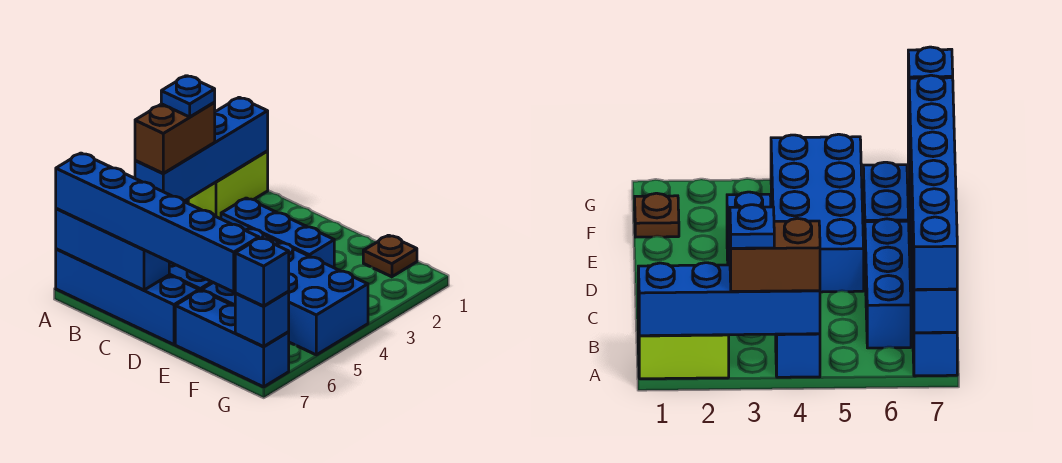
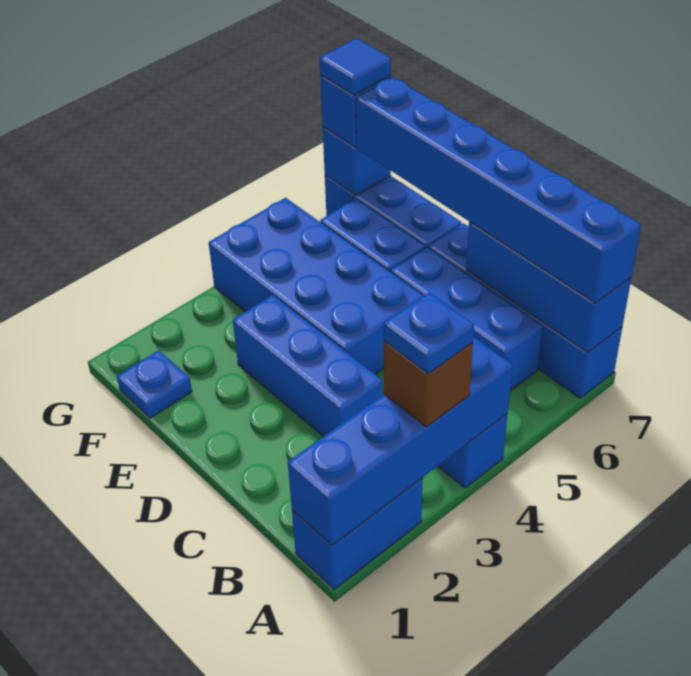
lime 1x2 brick [188,151,268,219] -> blue 1x2 brick [292,478,423,589]
brown 1x2 brick [135,103,215,173] -> brown 1x1 brick [384,341,473,427]
brown 1x1 plate [363,235,417,277] -> blue 1x1 plate [117,350,192,418]
none -> blue 1x1 tile [320,38,391,95]

